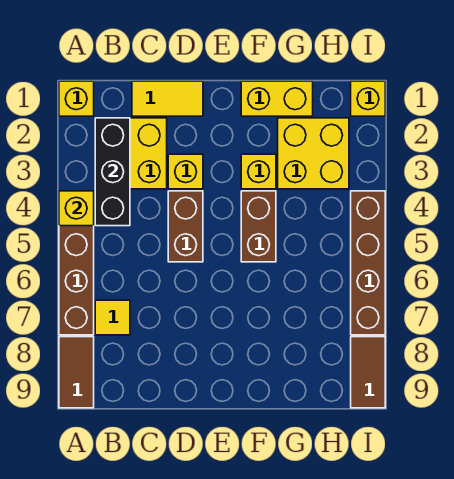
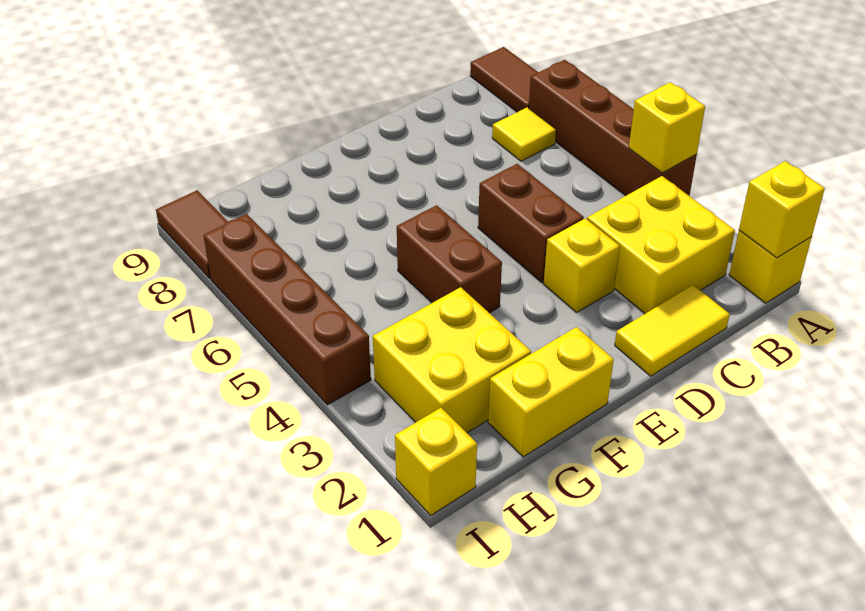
black 1x3 brick [95,118,130,226] -> none
yellow 1x1 brick [241,154,276,189] -> yellow 1x1 brick moved to [739,161,825,258]

